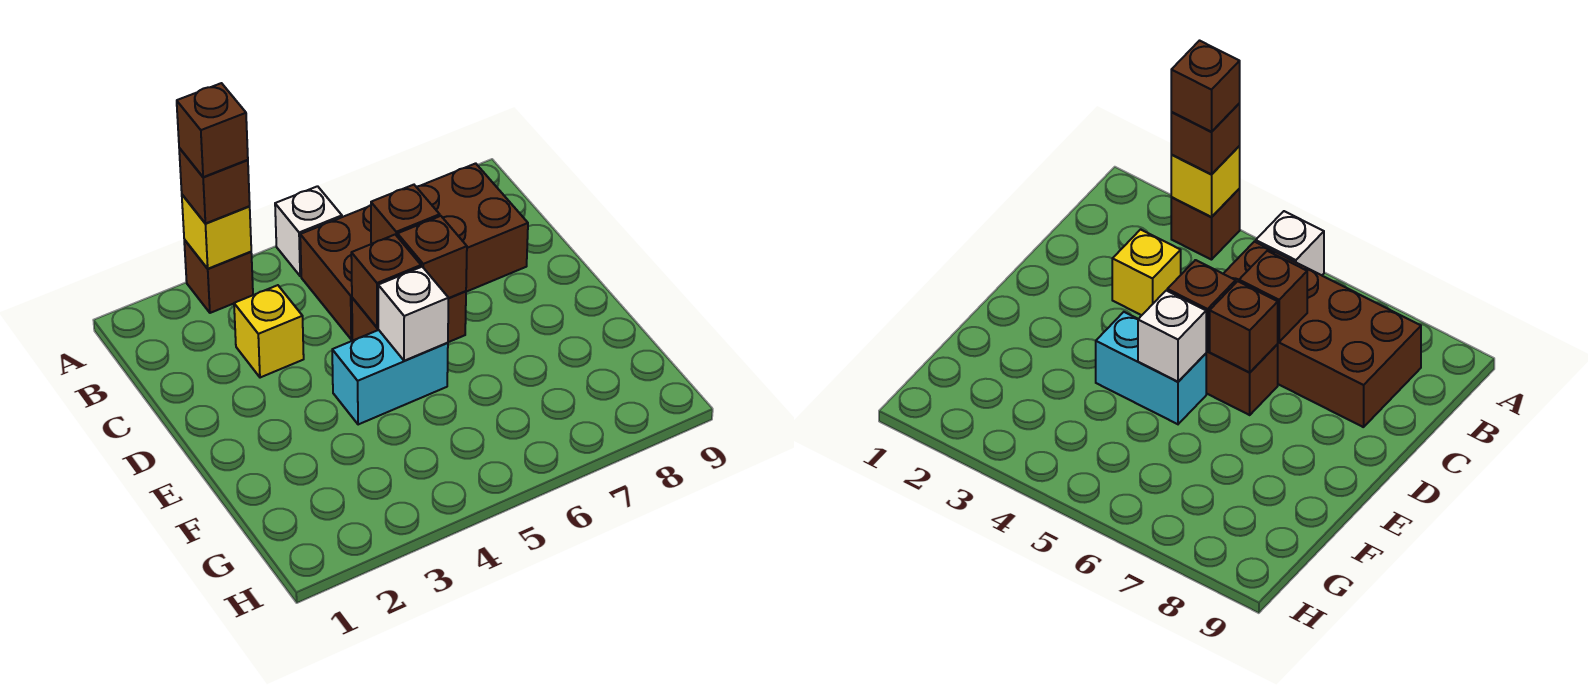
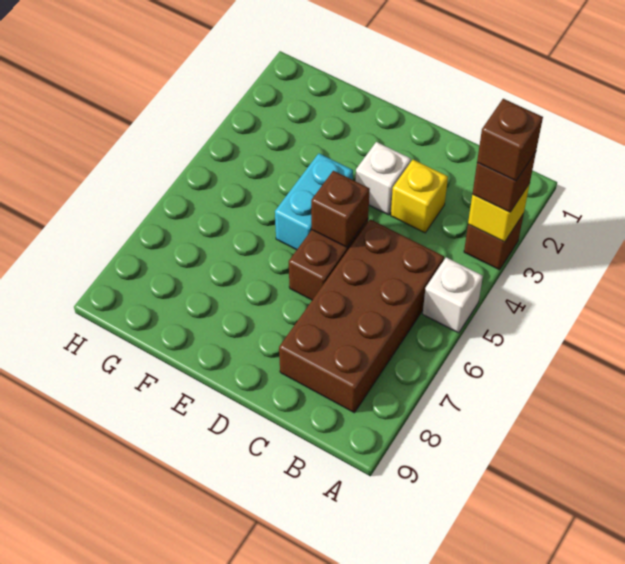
brown 1x1 brick [371,185,440,244] -> none
brown 1x1 brick [398,216,467,298] -> none
white 1x1 brick [378,267,449,361] -> white 1x1 brick moved to [356,142,411,215]

